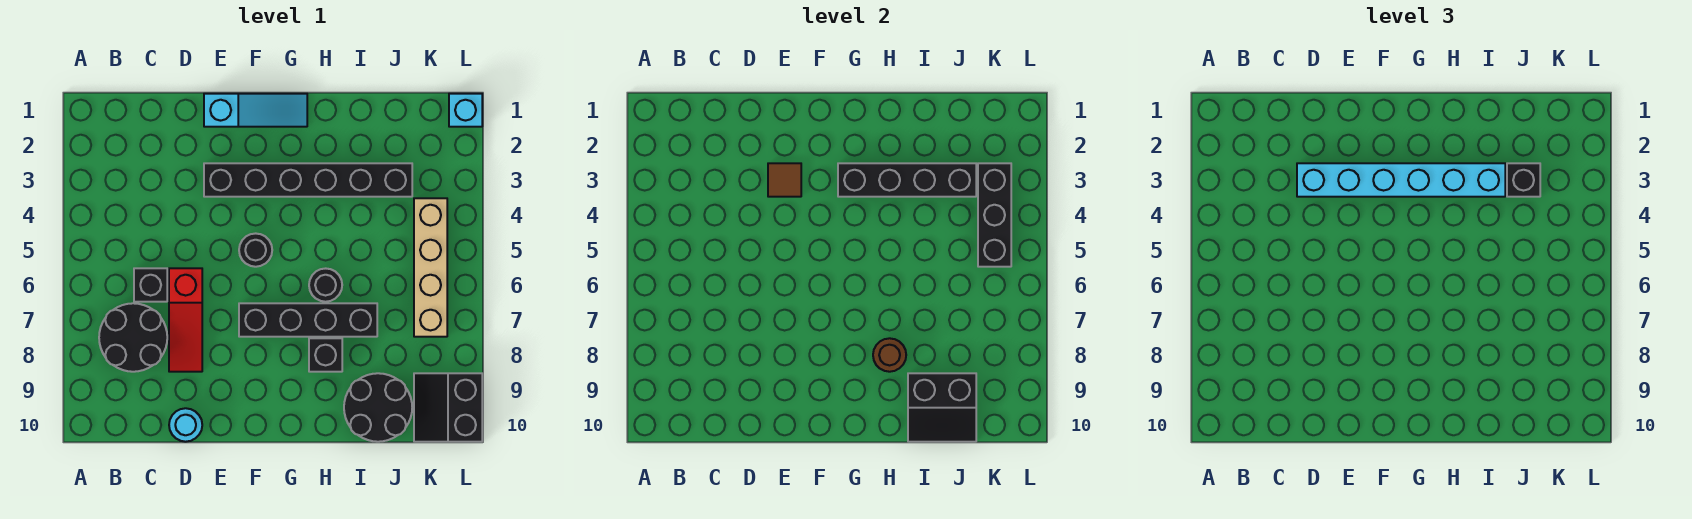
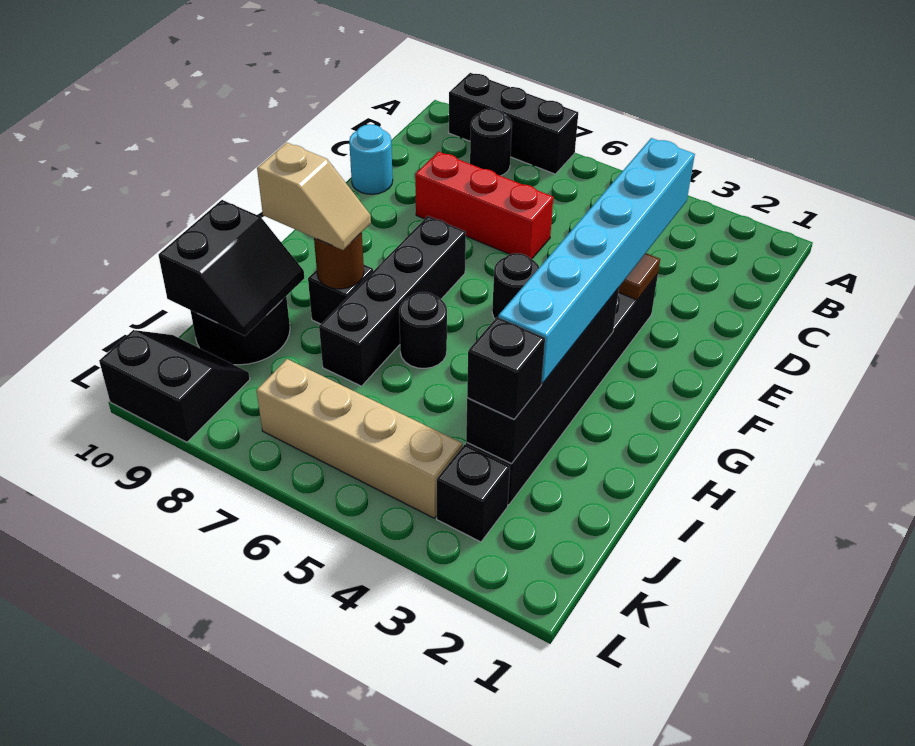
black 2x2 round brick [99,303,167,372] -> black 1x1 round brick [470,108,512,176]
black 1x1 brick [134,268,167,302] -> black 1x1 brick moved to [437,445,510,542]
red 1x3 slope [169,268,202,372] -> red 1x3 brick [415,152,553,259]
cyan 1x3 slope [204,94,307,127] -> none
none -> tan 1x2 slope [257,142,371,250]
black 2x2 slope [908,373,976,442] -> black 2x2 slope turned to [159,200,304,336]
black 1x3 brick [978,163,1011,267] -> black 1x3 brick moved to [449,73,578,174]
cyan 1x1 brick [449,94,482,127] -> none

